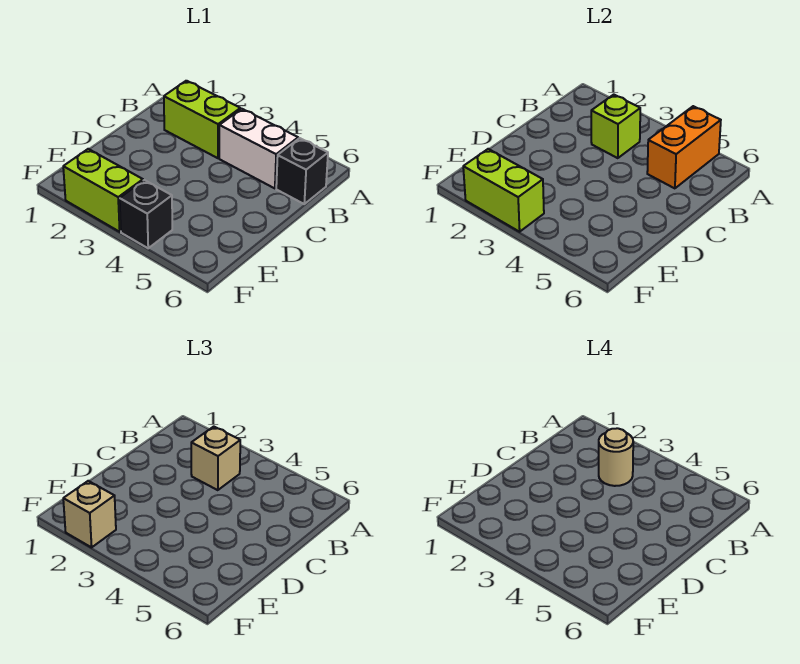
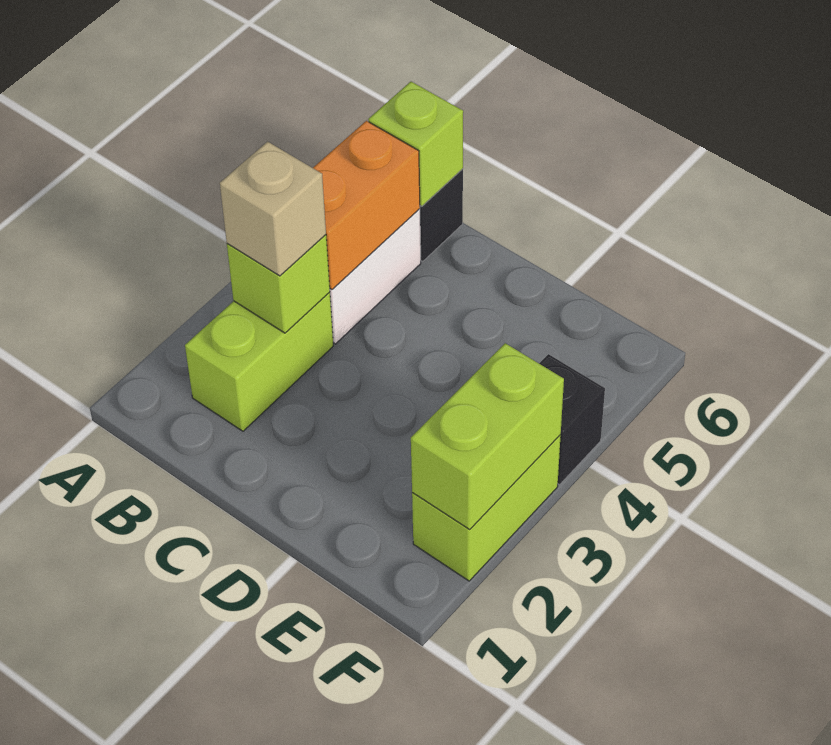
orange 1x2 brick [647,106,721,188] -> orange 1x2 brick turned to [313,121,420,289]
tan 1x1 round brick [599,428,633,486] -> none
none -> lime 1x1 brick [368,82,463,206]
tan 1x1 brick [63,481,116,547] -> none

